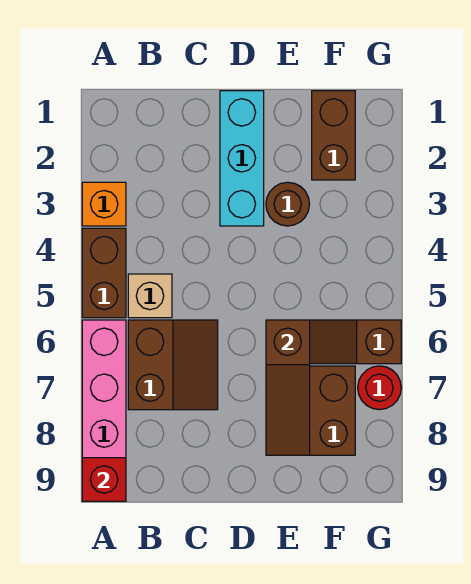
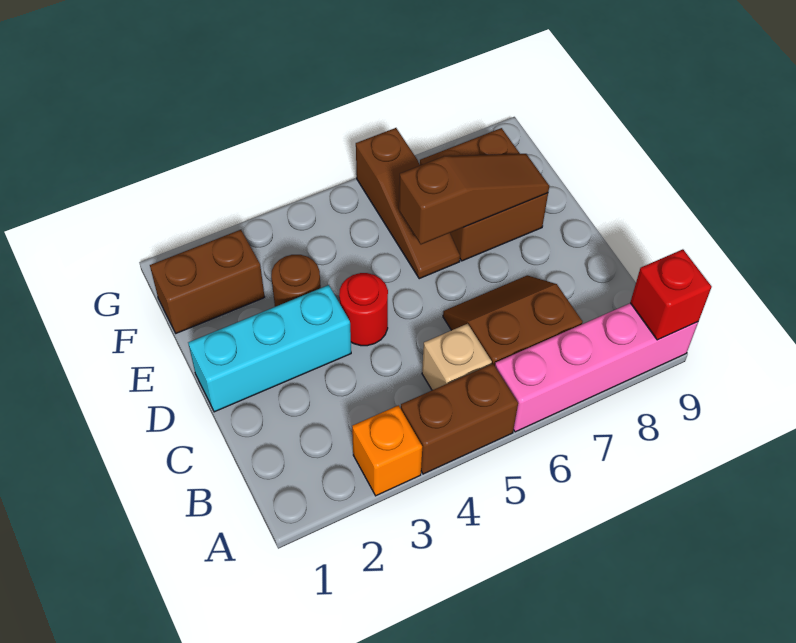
red 1x1 round brick [358,366,401,410] -> red 1x1 round brick moved to [339,273,388,346]

